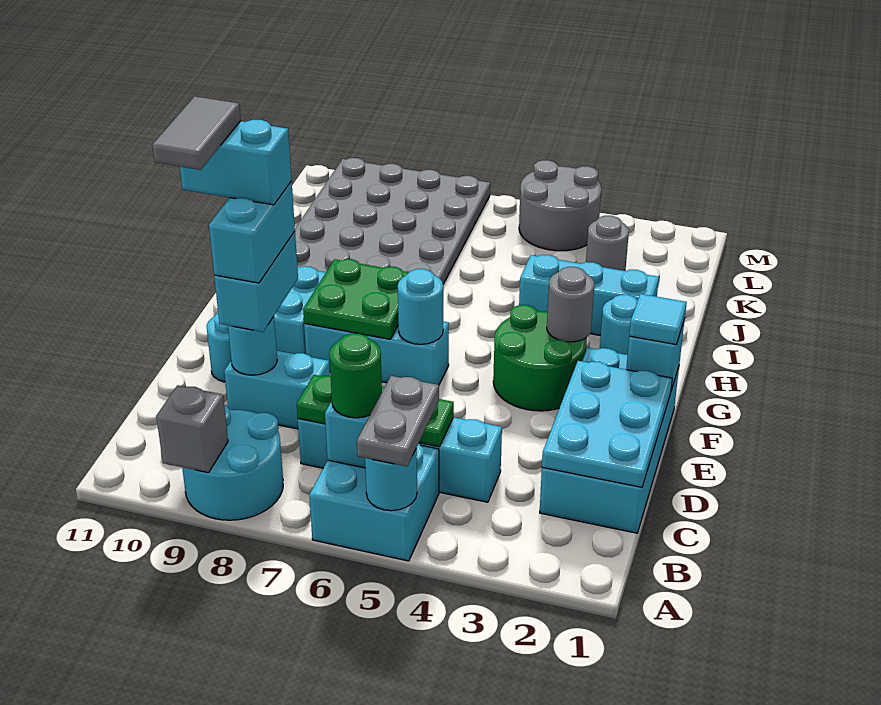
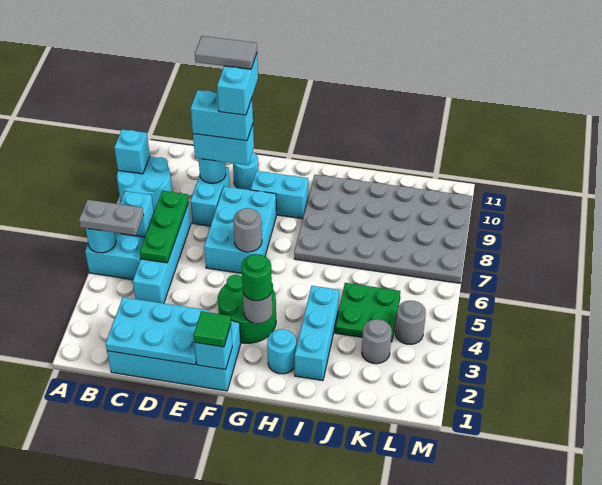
grey 1x1 brick [156,385,228,473] -> cyan 1x1 brick [114,129,150,174]
green 1x1 round brick [329,334,382,418] -> green 1x1 round brick moved to [241,254,272,301]
cyan 1x1 tile [629,294,687,345] -> green 1x1 tile [194,311,231,347]
cyan 1x3 brick [304,322,449,385] -> cyan 2x3 brick [204,186,277,273]
cyan 1x1 round brick [398,269,443,344] -> grey 1x1 round brick [233,208,262,252]
green 2x2 plate [303,259,409,339] -> green 2x2 plate moved to [335,283,400,342]
grey 2x2 round brick [519,160,601,251] -> grey 1x1 round brick [395,301,426,344]

